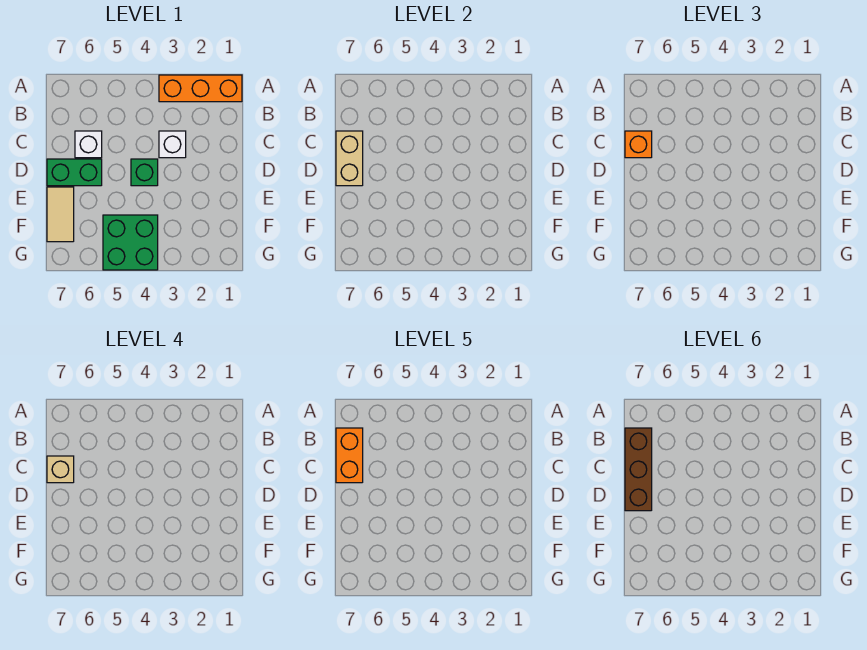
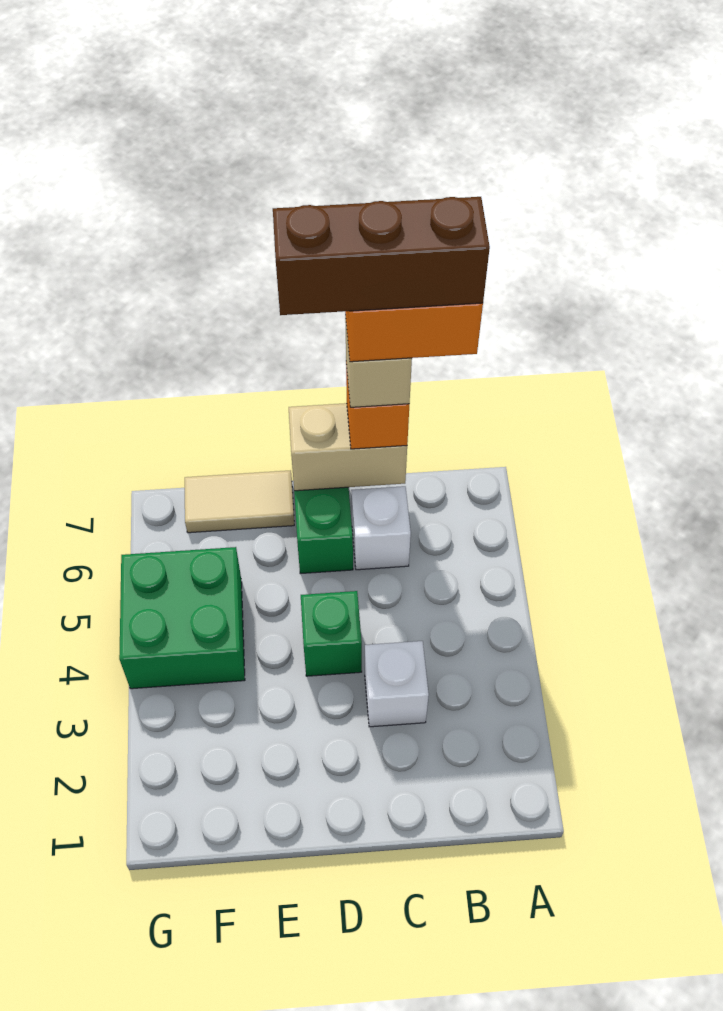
orange 1x3 brick [159,75,242,102] -> none

